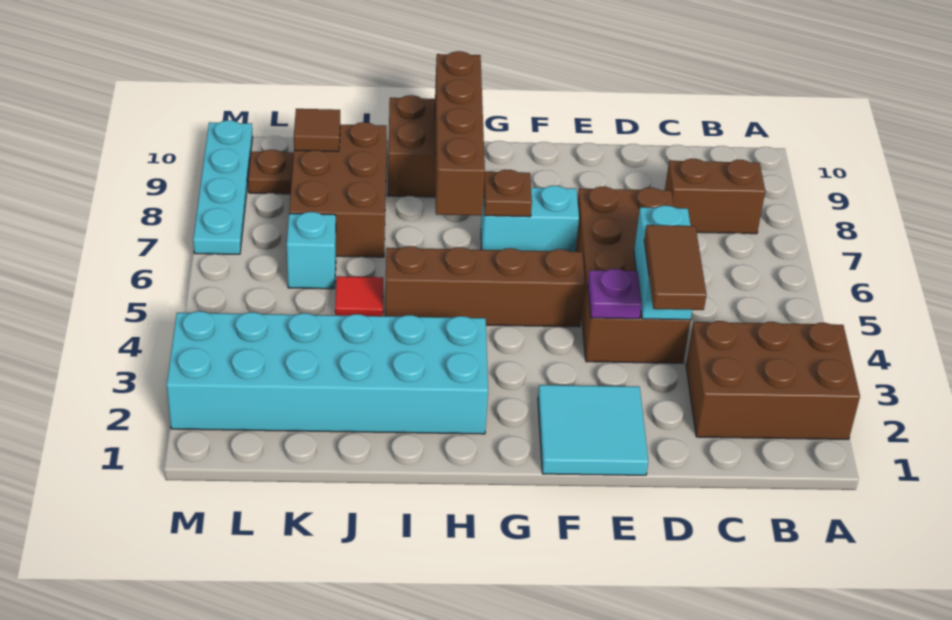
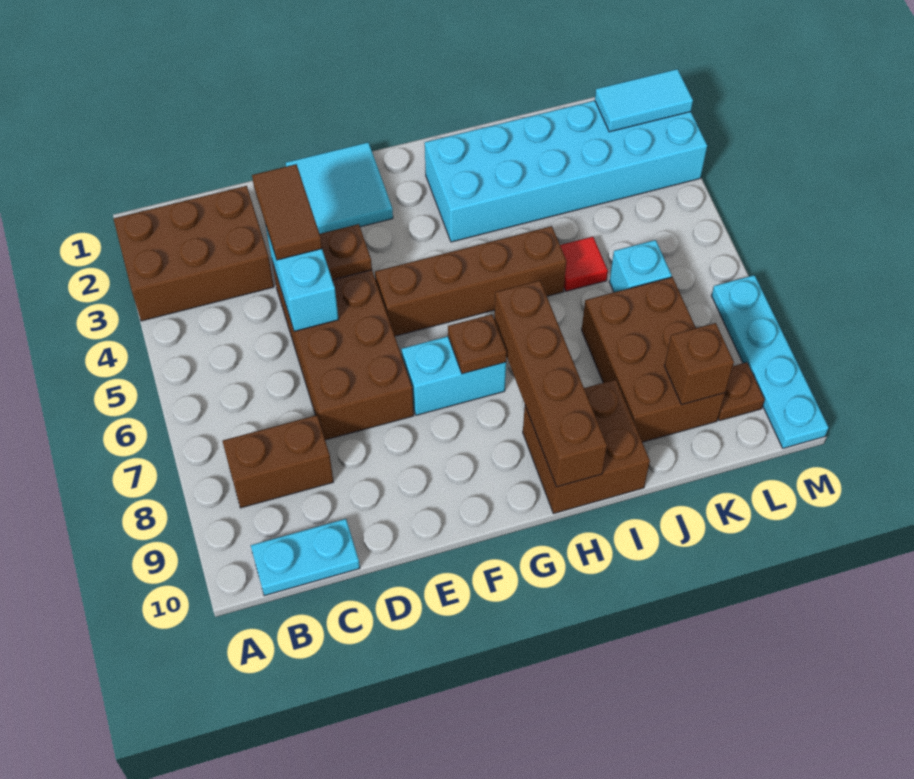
none -> cyan 1x2 plate [251,519,360,596]
purple 1x1 plate [588,269,642,319] -> brown 1x1 plate [320,224,372,280]
brown 1x1 tile [294,109,340,152] -> brown 1x1 brick [665,323,734,405]
none -> cyan 1x2 tile [595,69,693,132]

